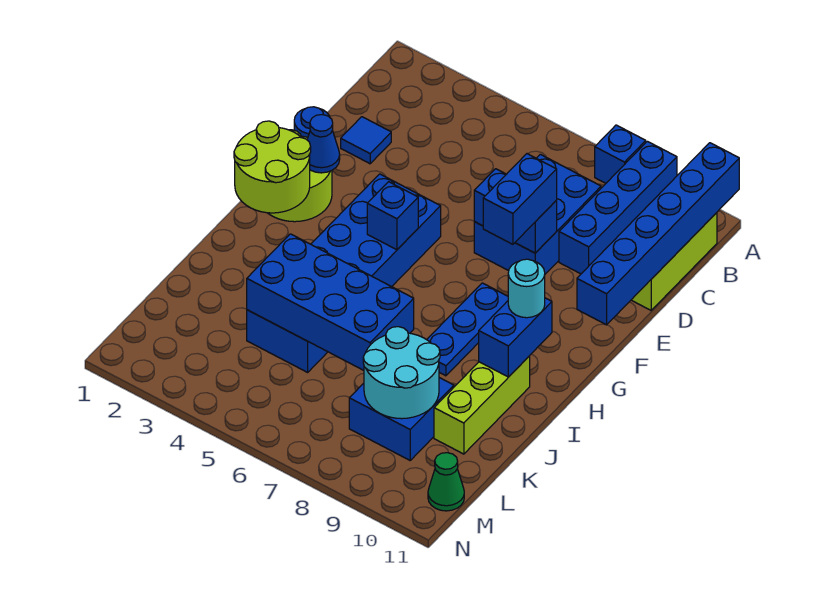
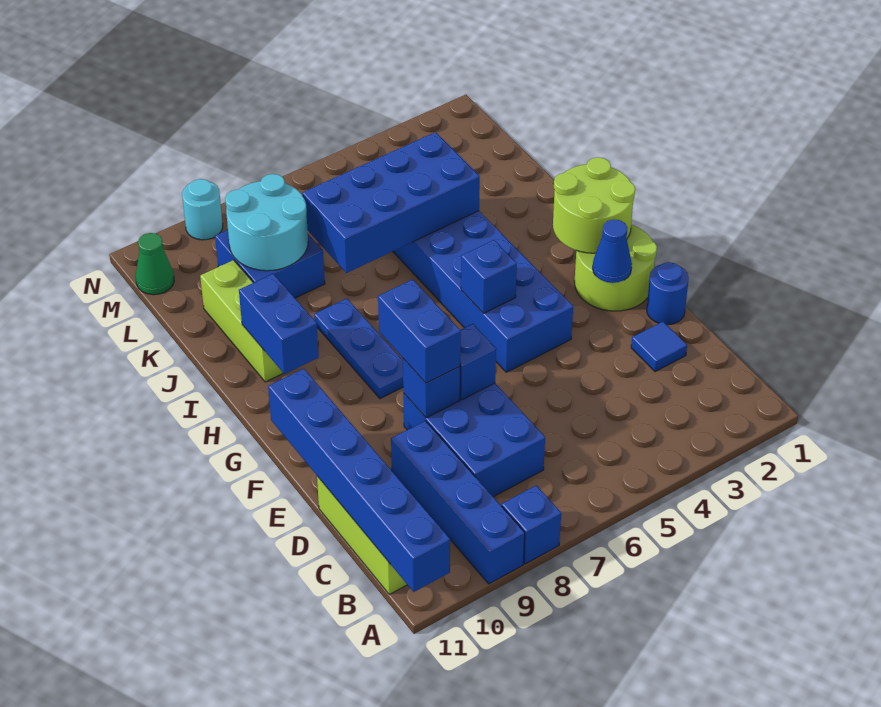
cyan 1x1 round brick [508,259,545,318] -> cyan 1x1 round brick moved to [182,179,223,240]

